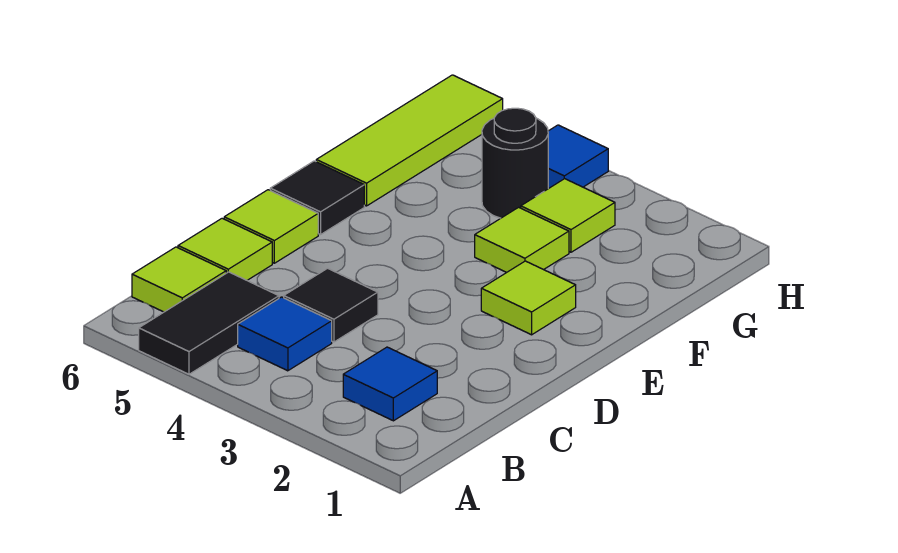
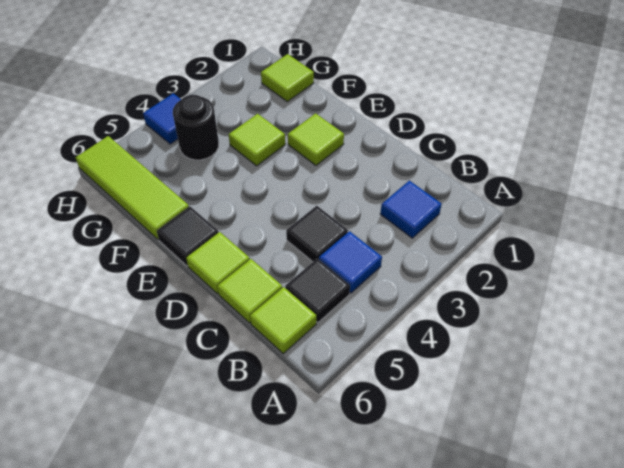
black 1x2 tile [139,272,279,374] -> black 1x1 tile [285,258,350,322]
lime 1x1 tile [521,179,615,252] -> lime 1x1 tile moved to [261,54,314,102]

